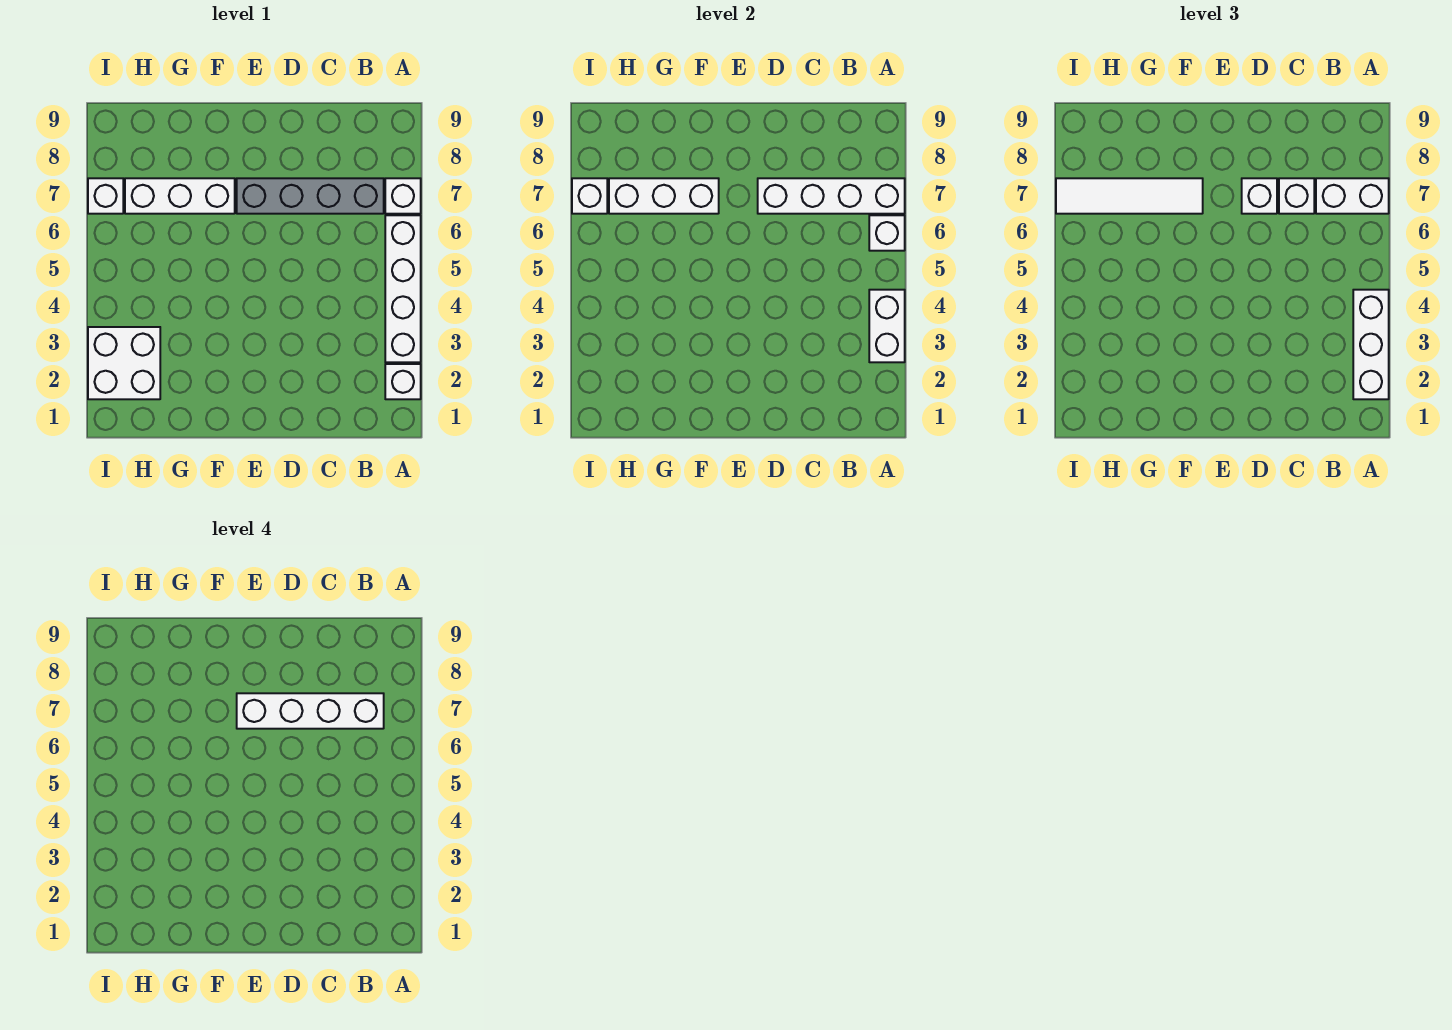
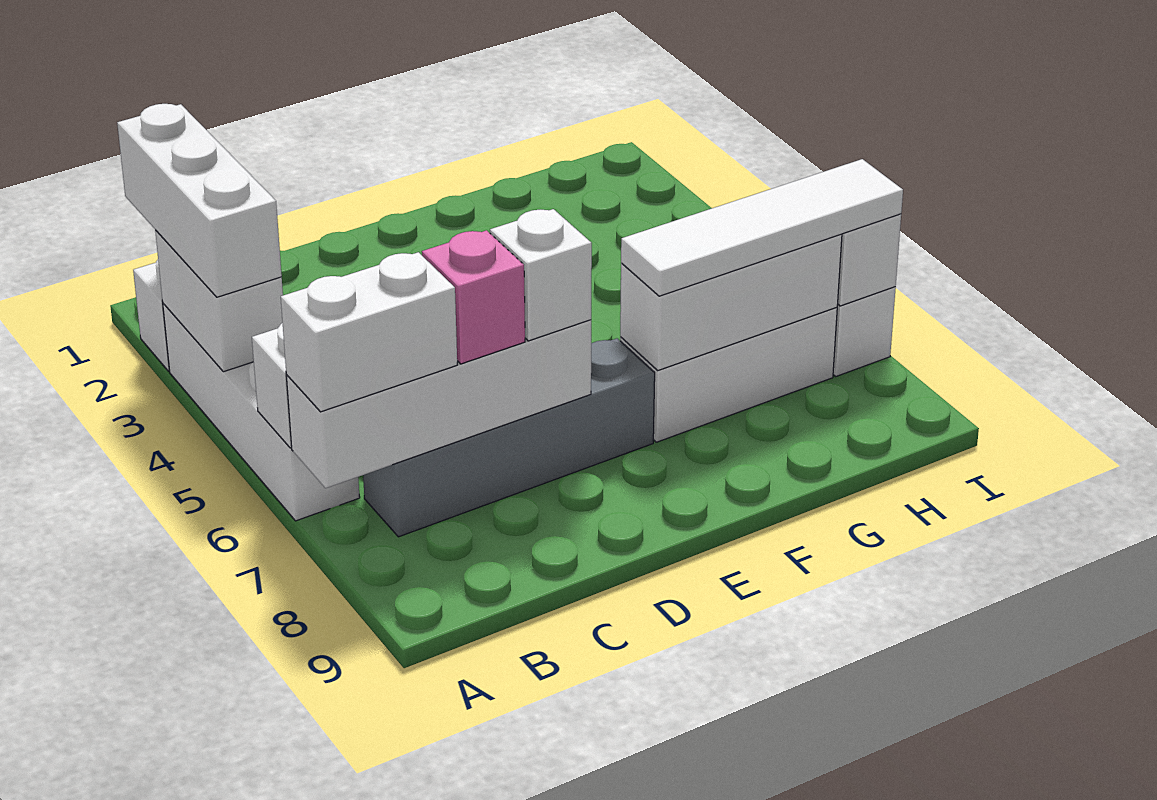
white 1x1 brick [385,178,421,214] -> none
white 1x4 brick [237,693,384,729] -> none
white 1x1 brick [1279,178,1314,214] -> pink 1x1 brick [422,230,525,364]
white 2x2 brick [88,327,160,399] -> none

